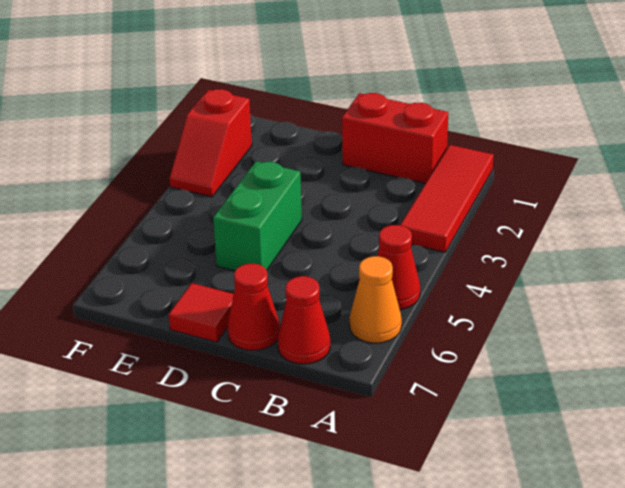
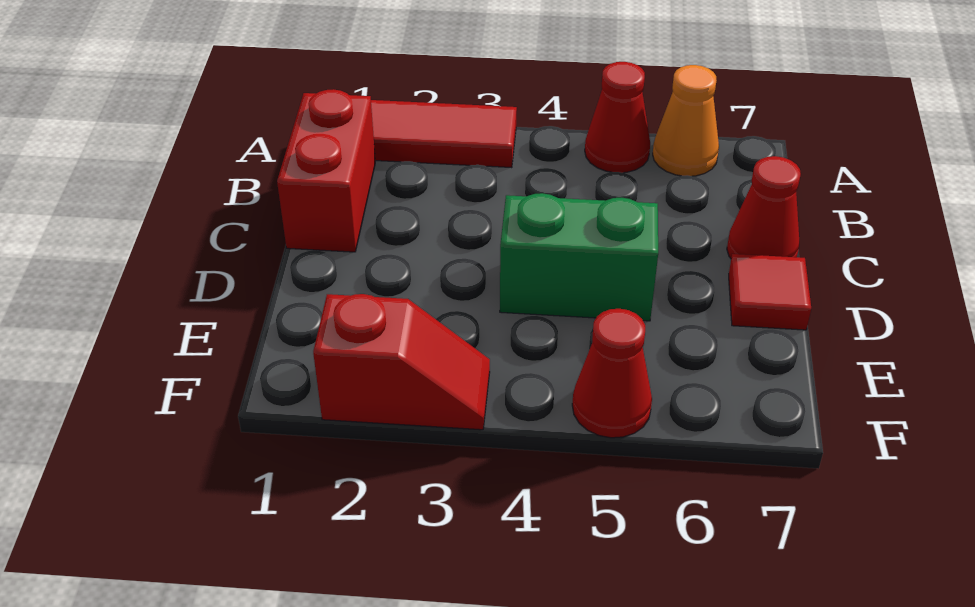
red 1x1 cone [278,276,330,364] -> red 1x1 cone moved to [572,309,652,438]

